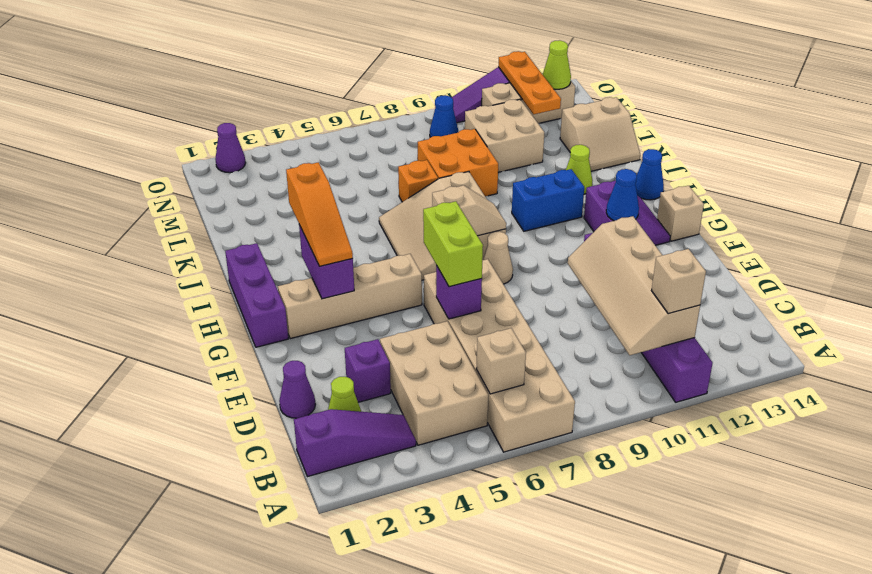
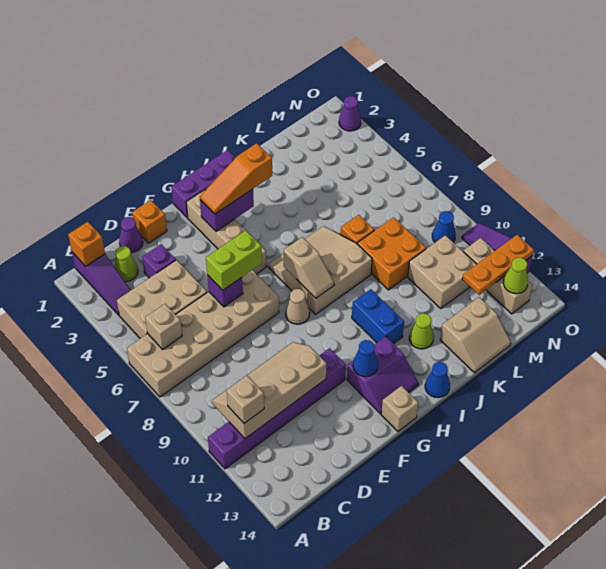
none -> orange 1x1 brick [68,222,105,266]
none -> orange 1x1 brick [132,200,167,243]
tan 2x2 slope [560,97,640,171] -> tan 2x2 slope turned to [440,297,511,373]

